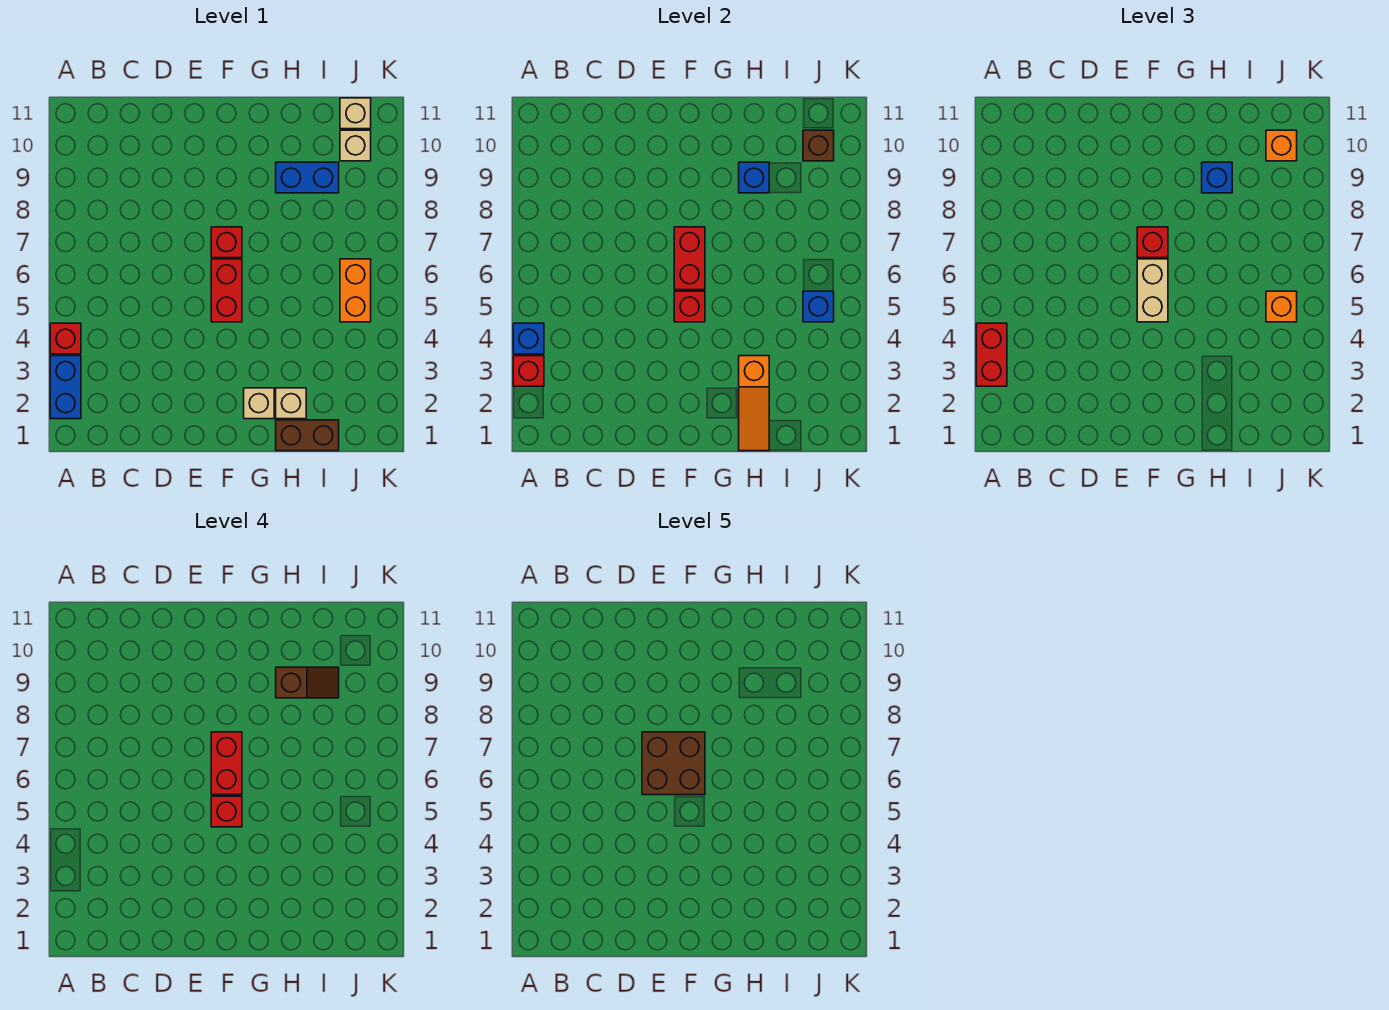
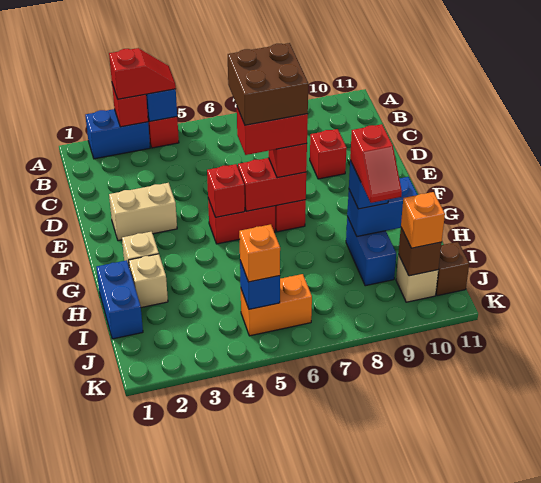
red 1x2 brick [976,323,1007,386] -> red 1x2 slope [109,48,176,99]
tan 1x2 brick [1137,259,1168,322] -> tan 1x2 brick moved to [109,183,177,241]
red 1x1 brick [211,796,242,827] -> red 1x1 brick moved to [310,129,347,179]
brown 1x2 brick [276,420,339,451] -> blue 1x2 brick [96,260,143,339]
orange 1x3 slope [739,356,769,451] -> none
blue 1x1 brick [739,162,769,193] -> blue 1x2 brick [347,177,418,236]
brown 1x2 slope [276,667,339,698] -> red 1x2 slope [350,124,402,203]
tan 1x1 brick [340,98,371,129] -> brown 1x1 brick [436,242,469,296]

